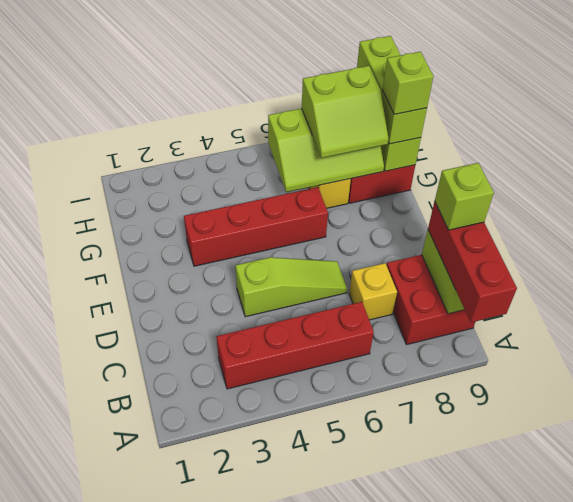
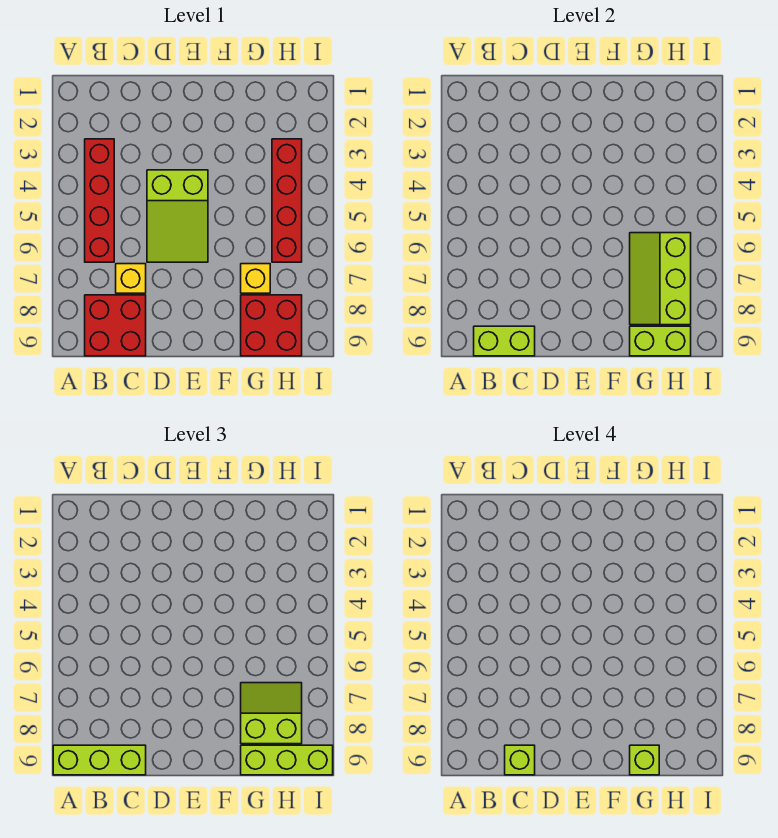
red 1x3 brick [428,202,517,323] -> lime 1x3 brick [53,745,146,775]
lime 1x3 slope [235,257,347,317] -> lime 2x3 slope [147,170,208,262]
red 1x4 brick [184,187,328,266] -> red 1x4 brick moved to [272,139,302,262]
lime 2x2 slope [302,66,389,158] -> lime 2x2 slope turned to [241,683,302,744]

